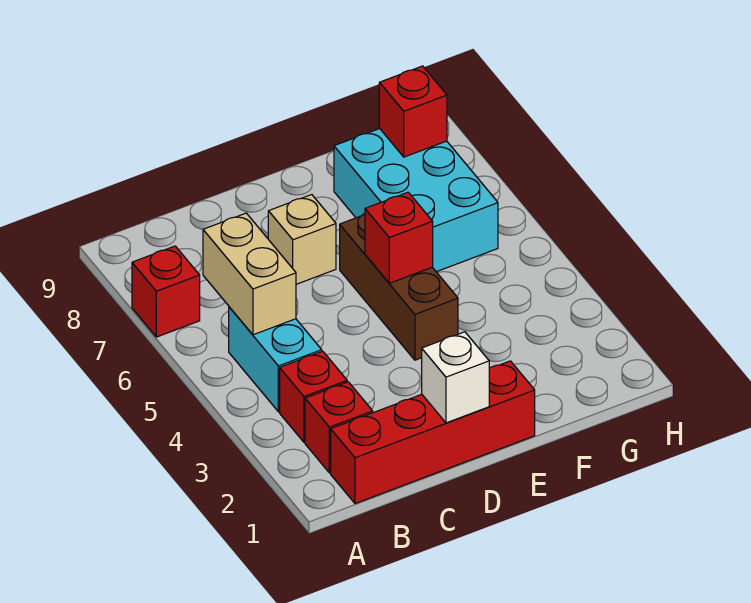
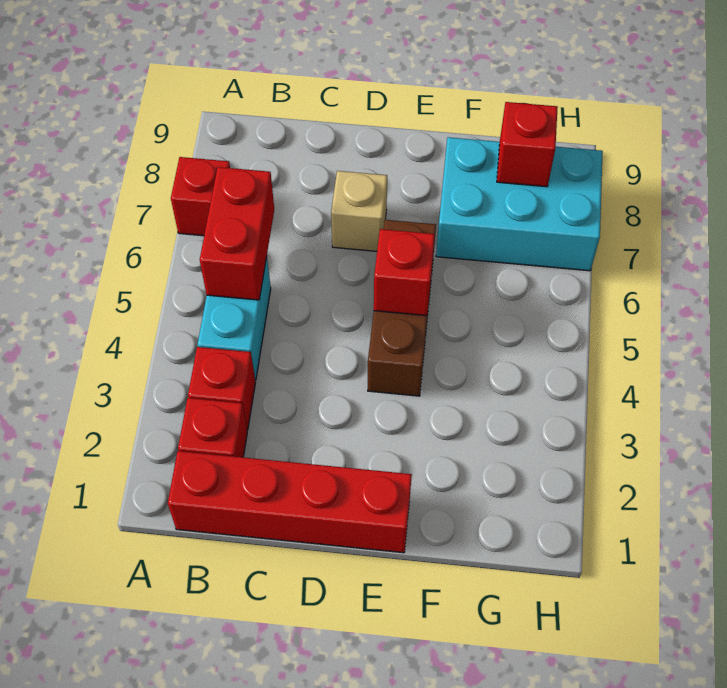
tan 1x2 brick [203,213,296,335] -> red 1x2 brick [200,167,274,300]
white 1x1 brick [422,332,489,423] -> none
cyan 2x3 brick [334,129,498,272] -> cyan 2x3 brick turned to [436,137,603,271]

